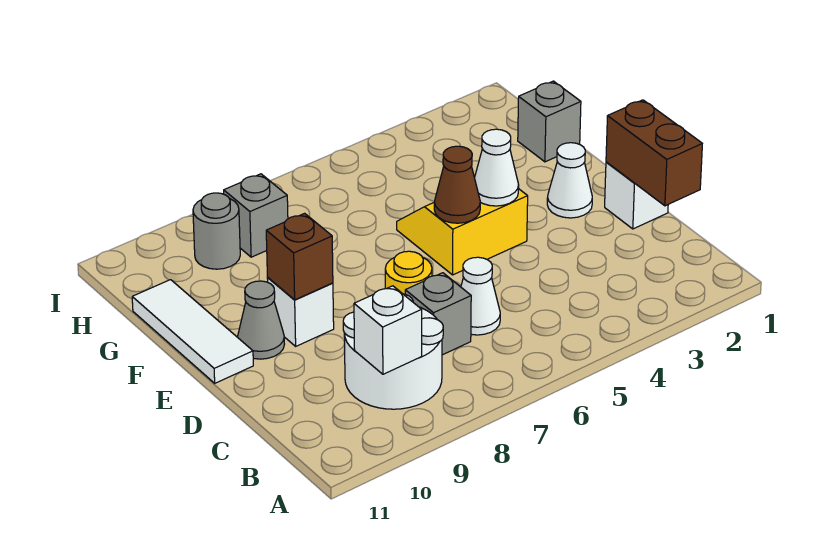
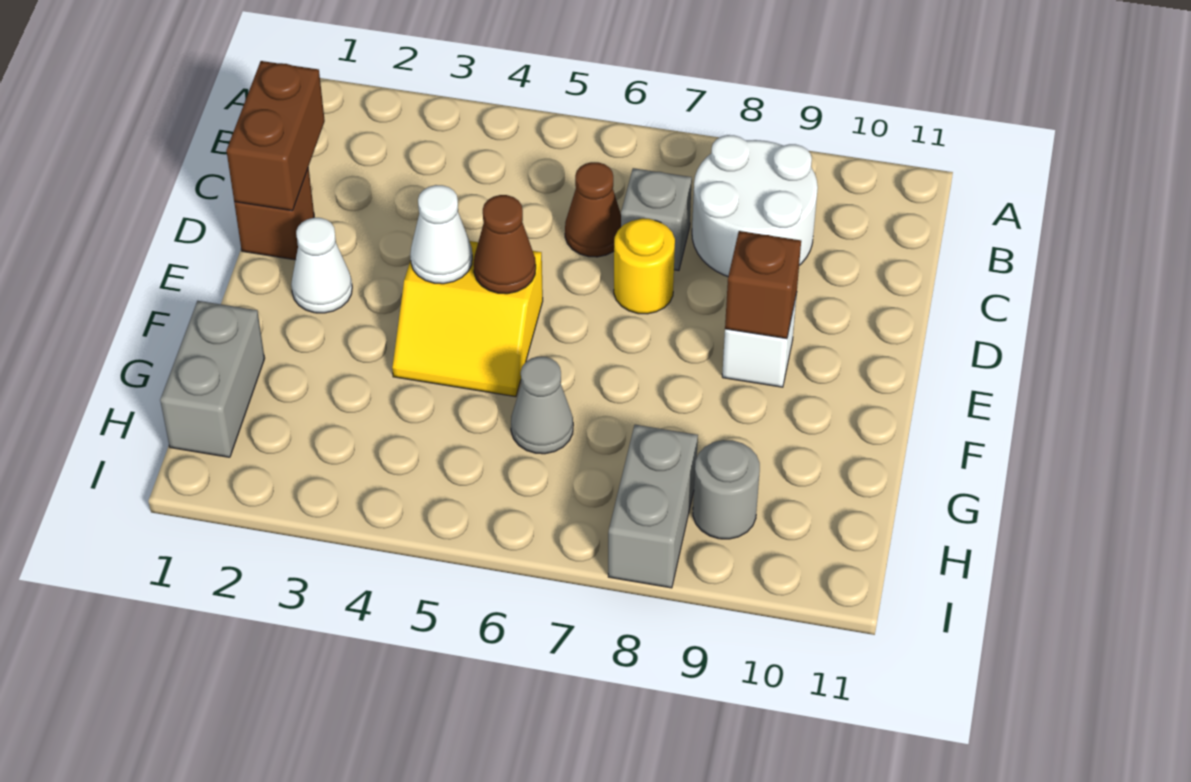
white 1x1 brick [354,286,422,374] -> none
white 1x1 cone [461,257,500,335] -> brown 1x1 cone [565,162,621,257]
white 1x1 brick [605,162,668,229] -> brown 1x1 brick [234,168,314,260]
grey 1x1 cone [238,281,284,359] -> grey 1x1 cone moved to [511,357,573,454]
white 1x3 tile [132,280,253,383] -> none
grey 1x1 brick [518,81,581,162] -> grey 1x2 brick [160,301,265,457]
grey 1x1 brick [224,174,288,257] -> grey 1x2 brick [608,425,698,588]

